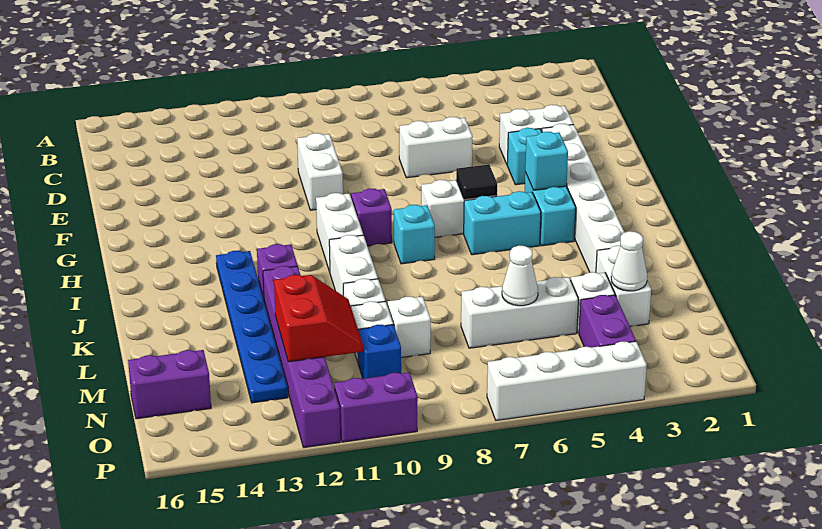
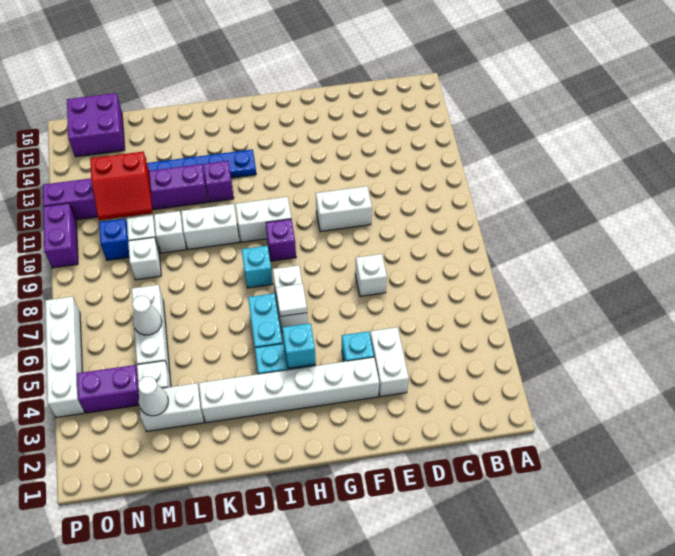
white 1x2 brick [399,117,473,178] -> white 1x1 brick [355,254,387,296]
black 1x1 tile [456,164,497,199] -> white 1x1 tile [276,284,307,317]
purple 1x2 brick [128,350,211,419] -> purple 2x2 brick [67,93,125,157]

